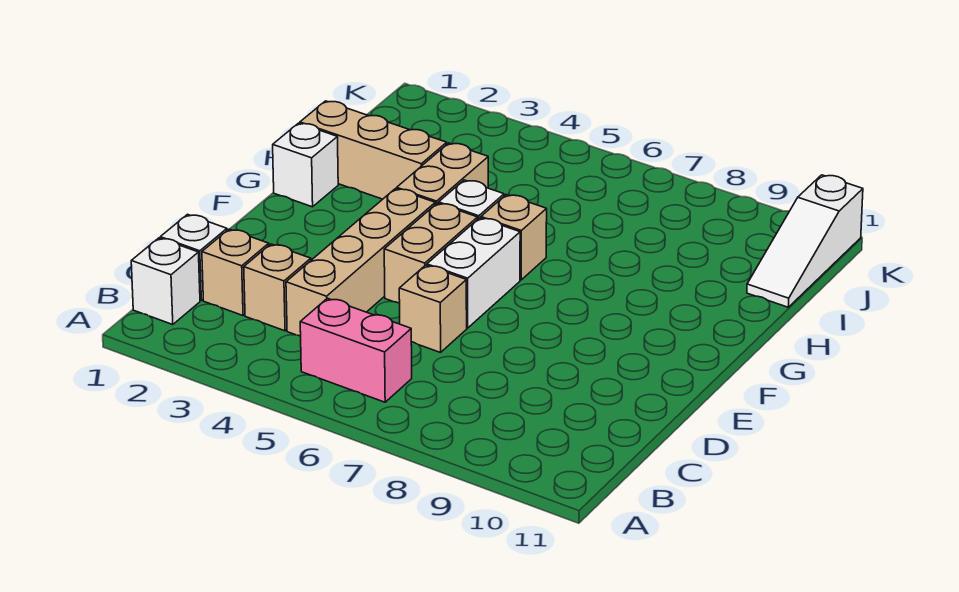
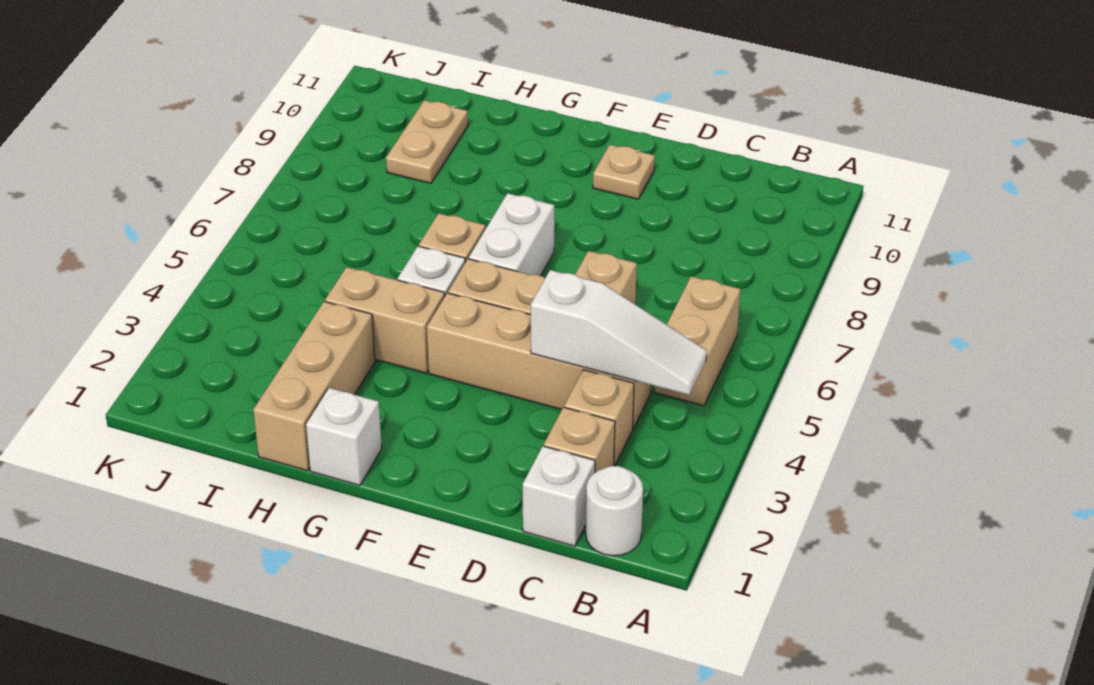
white 1x1 brick [131,238,200,325] -> white 1x1 round brick [586,466,643,556]
pink 1x2 brick [300,298,412,402] -> tan 1x2 brick [654,276,740,406]
white 1x2 brick [427,218,520,328] -> white 1x2 brick turned to [469,193,554,276]
none -> tan 1x1 plate [593,145,655,199]
none -> tan 1x2 plate [386,100,468,183]
white 1x3 slope [747,175,863,307] -> white 1x3 slope moved to [531,270,707,395]

